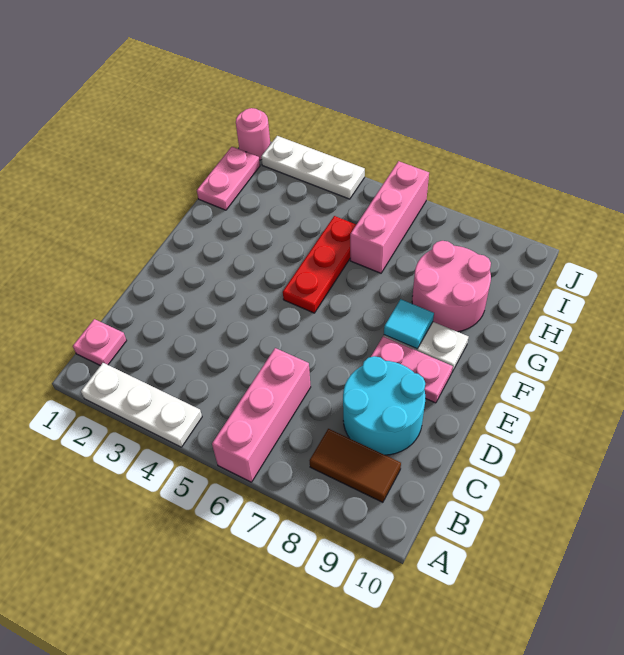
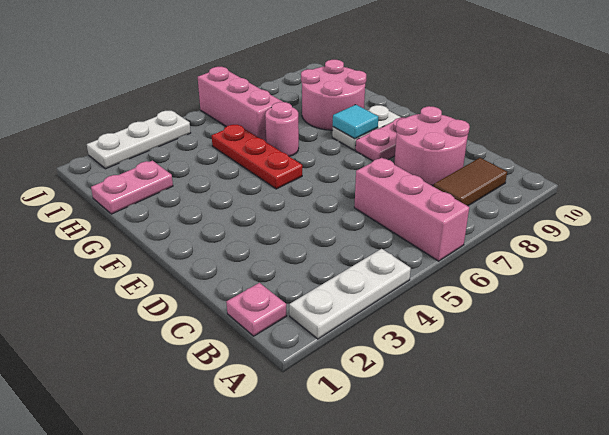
cyan 2x2 round brick [343,356,425,455] -> pink 2x2 round brick [394,106,470,186]
pink 1x2 plate [197,147,260,210] -> pink 1x2 plate turned to [91,161,173,214]
pink 1x1 round brick [236,108,270,160] -> pink 1x1 round brick moved to [265,102,299,157]

